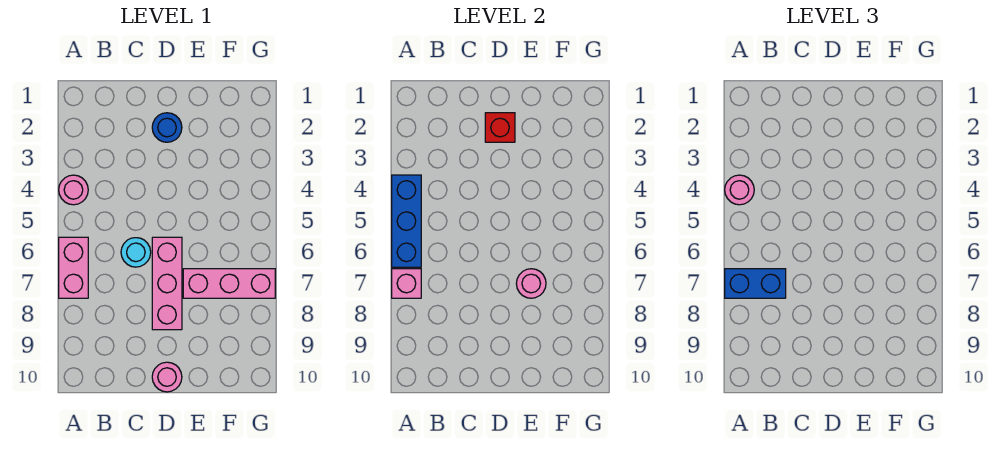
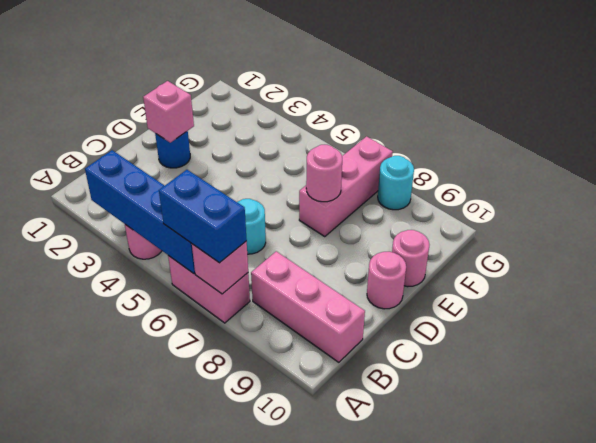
blue 1x3 brick [392,175,421,267] -> blue 1x4 brick [85,150,195,274]
pink 1x1 round brick [725,175,754,205] -> pink 1x1 round brick moved to [392,230,429,287]
blue 1x2 brick [725,269,786,298] -> blue 1x2 brick turned to [159,170,247,263]
red 1x1 brick [485,113,515,142] -> pink 1x1 brick [143,81,194,143]
pink 1x3 brick [152,237,182,330] -> pink 1x3 brick moved to [251,251,365,362]
none -> cyan 1x1 round brick [378,156,414,210]

